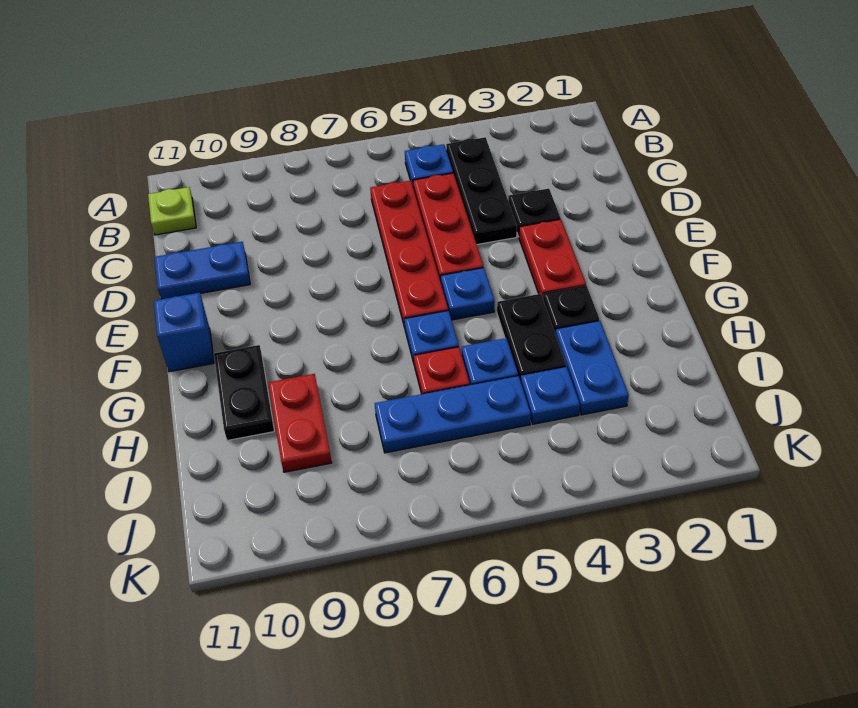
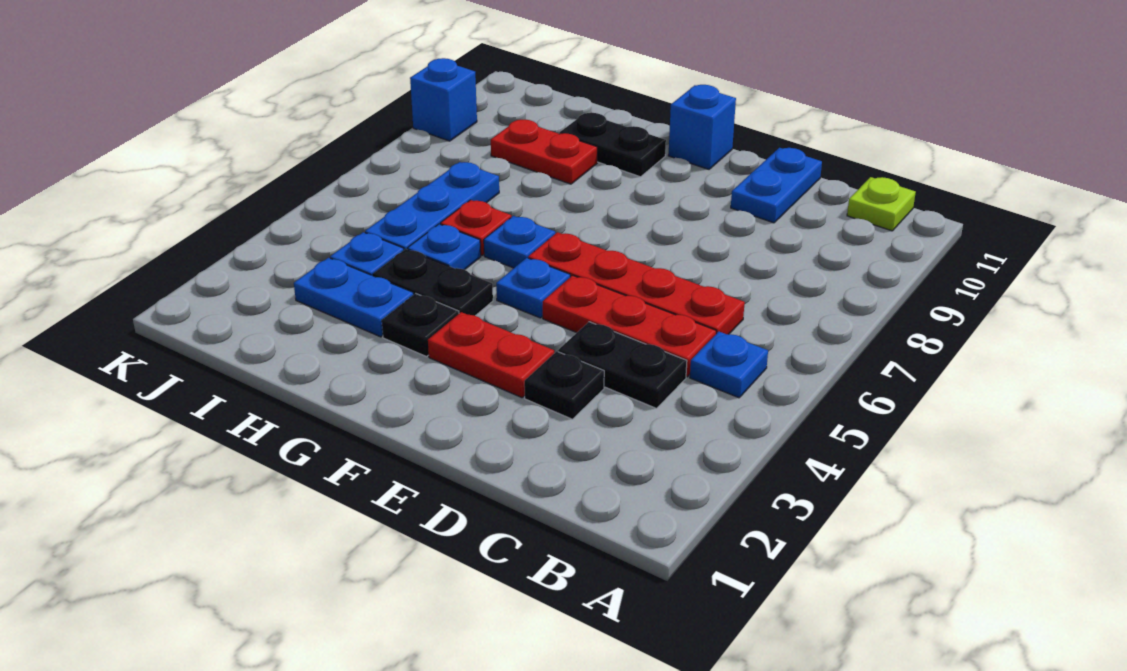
black 1x3 plate [446,137,517,244] -> black 1x2 plate [558,322,687,408]
none -> blue 1x1 brick [410,58,477,141]

